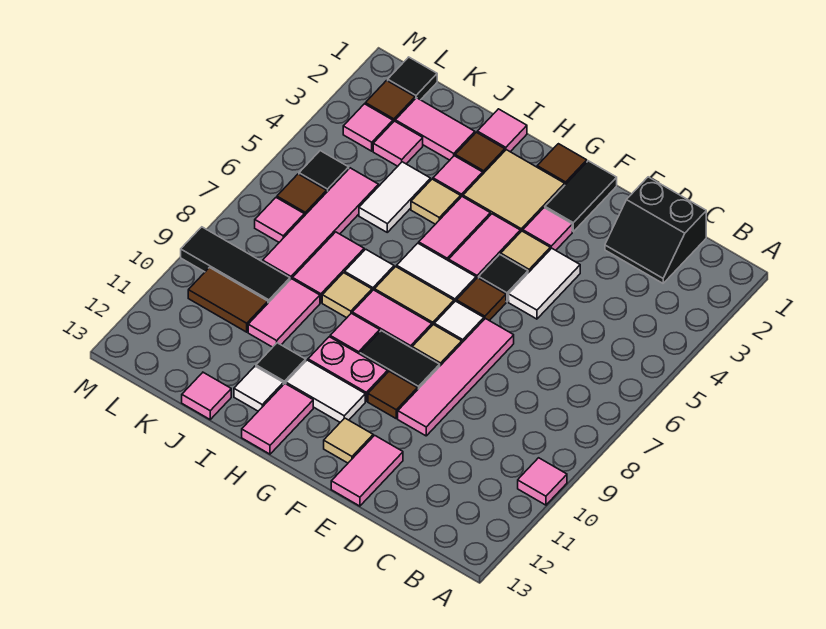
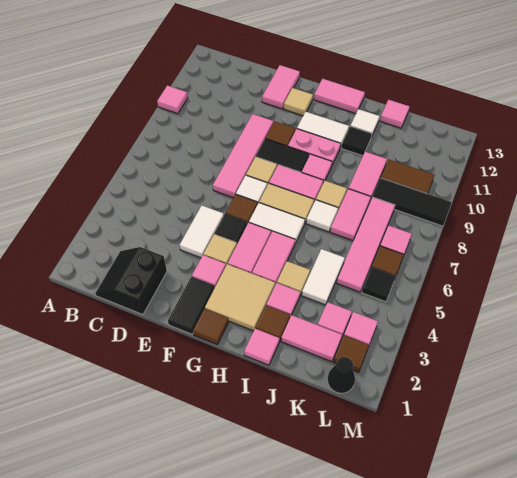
black 2x2 slope [605,177,706,283] -> black 2x2 slope turned to [95,247,167,315]
pink 1x2 tile [242,384,313,454] -> pink 1x2 tile turned to [314,79,365,113]
black 1x1 tile [388,57,437,100] -> black 1x1 cone [327,357,355,393]

